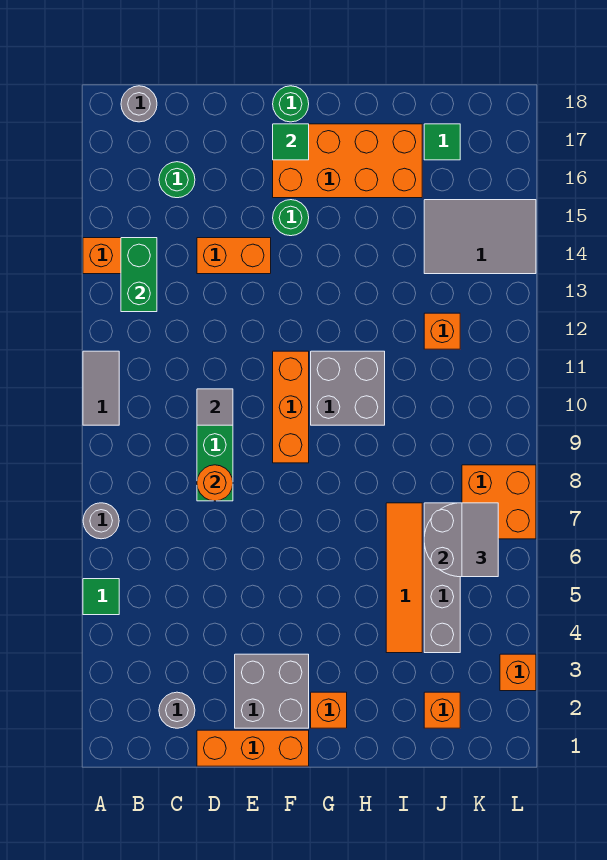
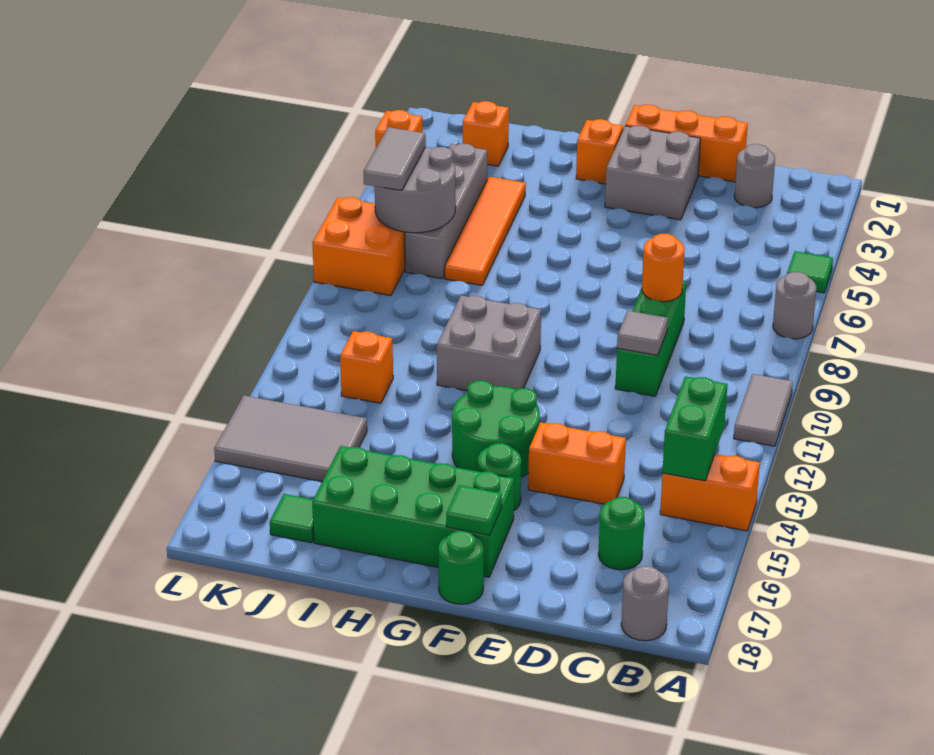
orange 1x3 brick [273,351,309,463] -> none
none -> green 2x2 round brick [452,381,540,477]
orange 2x4 brick [273,124,422,198] -> green 2x4 brick [312,446,514,577]

